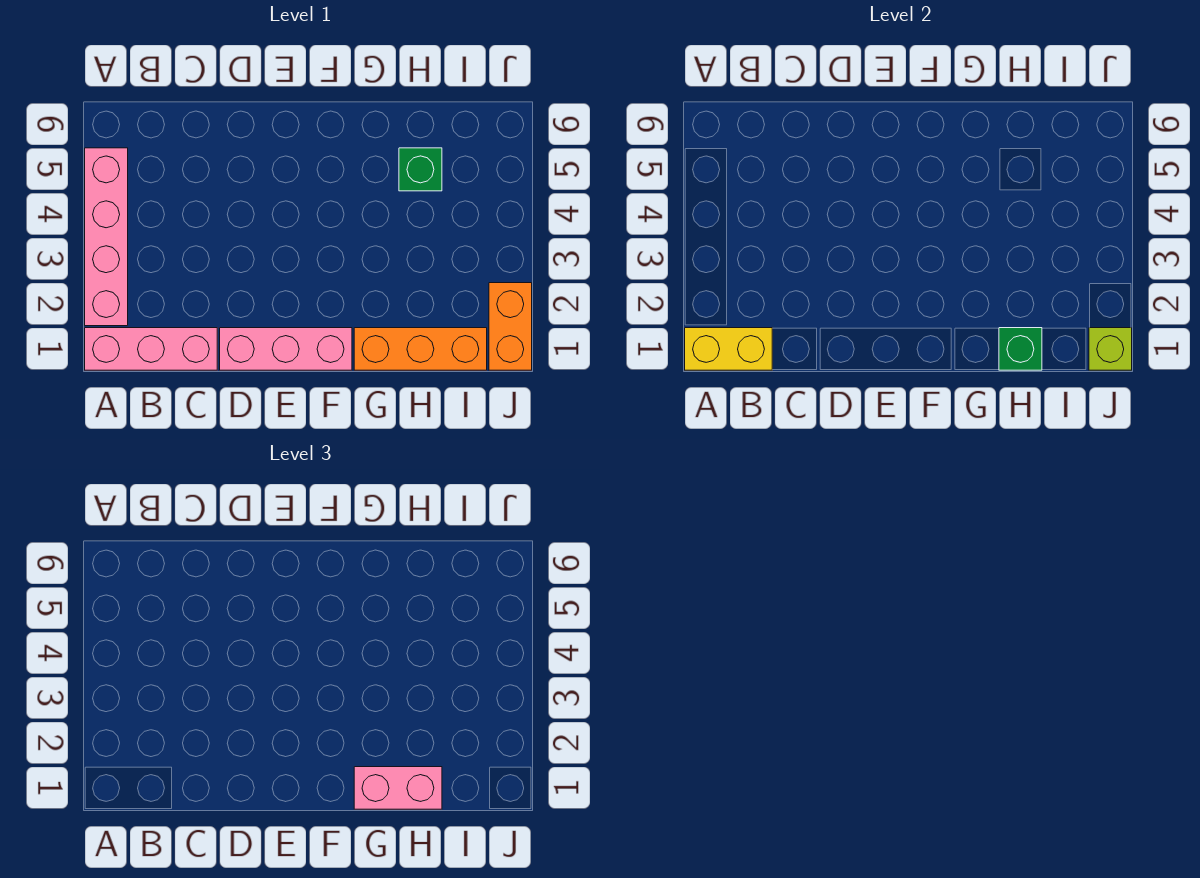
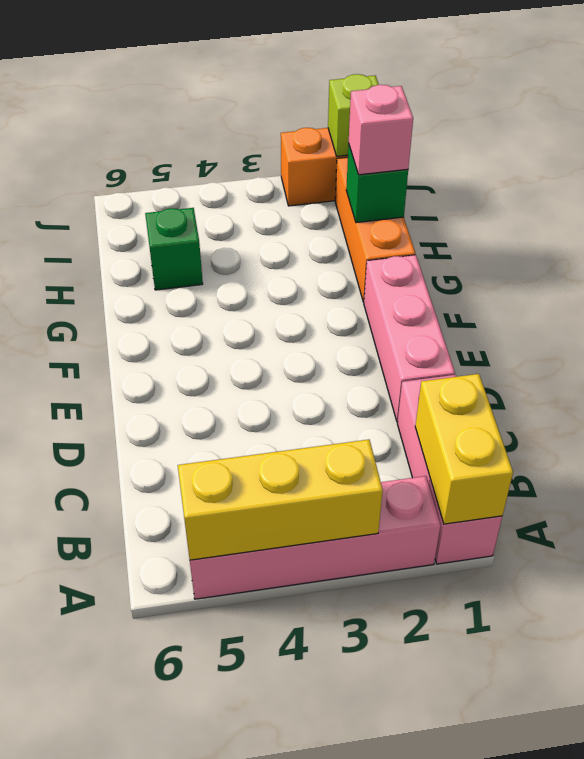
none -> yellow 1x3 brick [178,440,383,560]
pink 1x2 brick [354,767,442,809] -> pink 1x1 brick [349,85,413,175]

